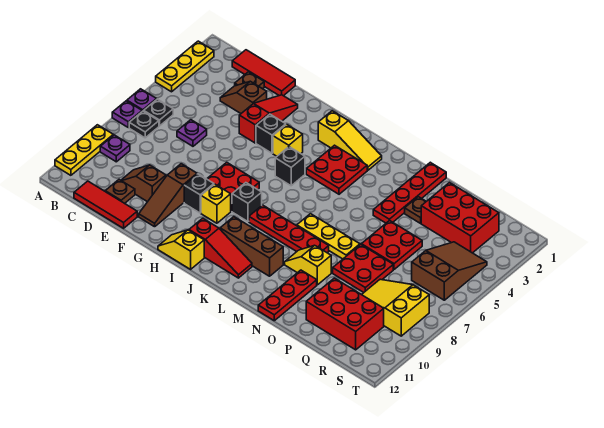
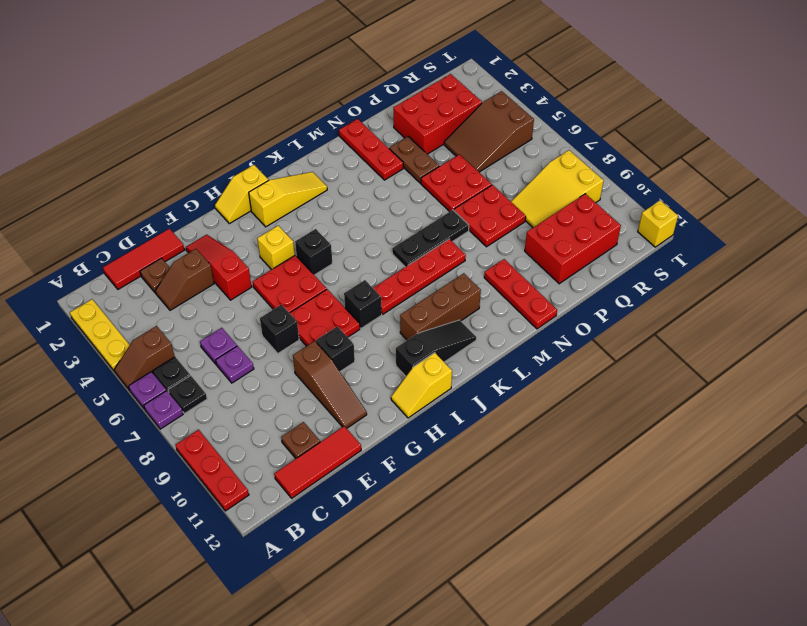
yellow 1x3 plate [55,125,113,175] -> red 1x3 plate [176,430,249,511]
purple 1x1 plate [100,135,130,162] -> purple 1x1 plate moved to [216,346,254,383]
brown 1x2 slope [121,165,166,202] -> brown 1x2 slope moved to [114,326,175,390]
black 1x1 brick [256,114,286,153] -> black 1x1 brick moved to [260,305,299,353]
yellow 1x1 brick [201,184,231,223] -> yellow 1x1 brick moved to [638,200,678,247]
red 1x3 slope [189,218,252,278] -> black 1x3 slope [396,320,476,376]
red 2x2 plate [306,145,367,194] -> red 2x2 plate moved to [253,255,327,313]
yellow 1x3 plate [297,214,360,259] -> black 1x3 plate [392,210,469,267]
yellow 1x2 slope [285,246,331,285] -> yellow 1x2 slope moved to [215,165,268,224]
red 1x4 plate [373,162,446,223] -> red 1x3 plate [339,119,403,180]
brown 1x1 plate [405,197,426,223] -> brown 1x2 plate [389,137,439,183]
brown 2x3 slope [412,242,487,300] -> brown 2x3 slope turned to [444,91,534,172]

